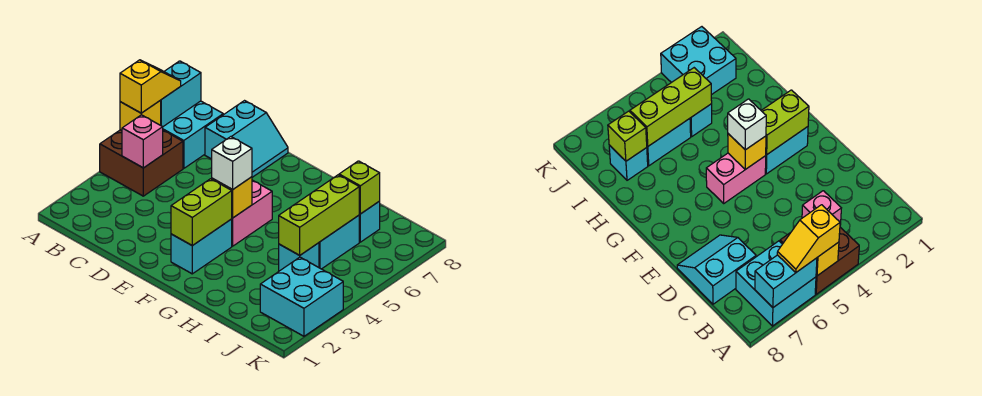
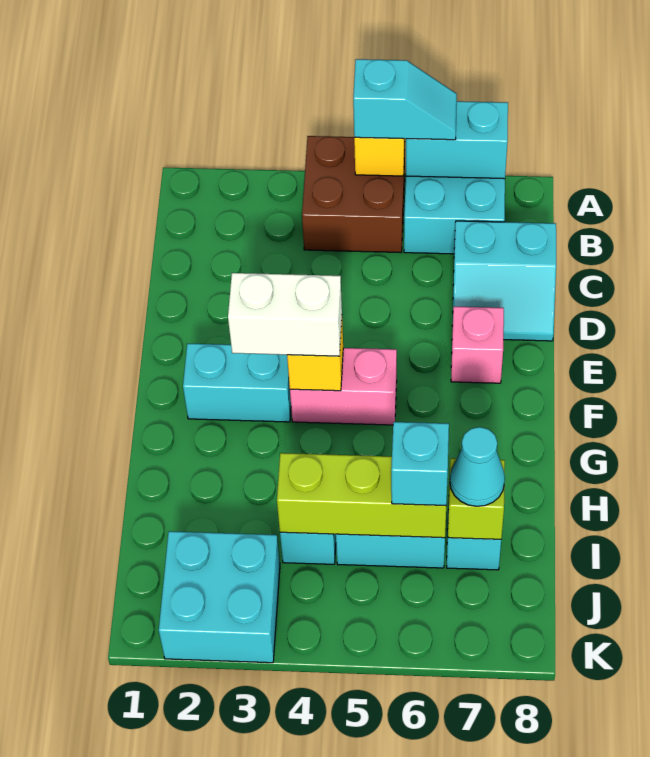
yellow 1x2 slope [120,60,181,113] -> cyan 1x2 slope [353,59,457,140]
pink 1x1 brick [122,115,163,168] -> pink 1x1 brick moved to [451,306,504,383]
lime 1x2 brick [171,179,232,246] -> none
white 1x1 brick [212,137,252,189] -> white 1x2 brick [228,273,342,356]
none -> cyan 1x1 brick [391,422,449,506]
none -> cyan 1x1 cone [450,427,505,506]

